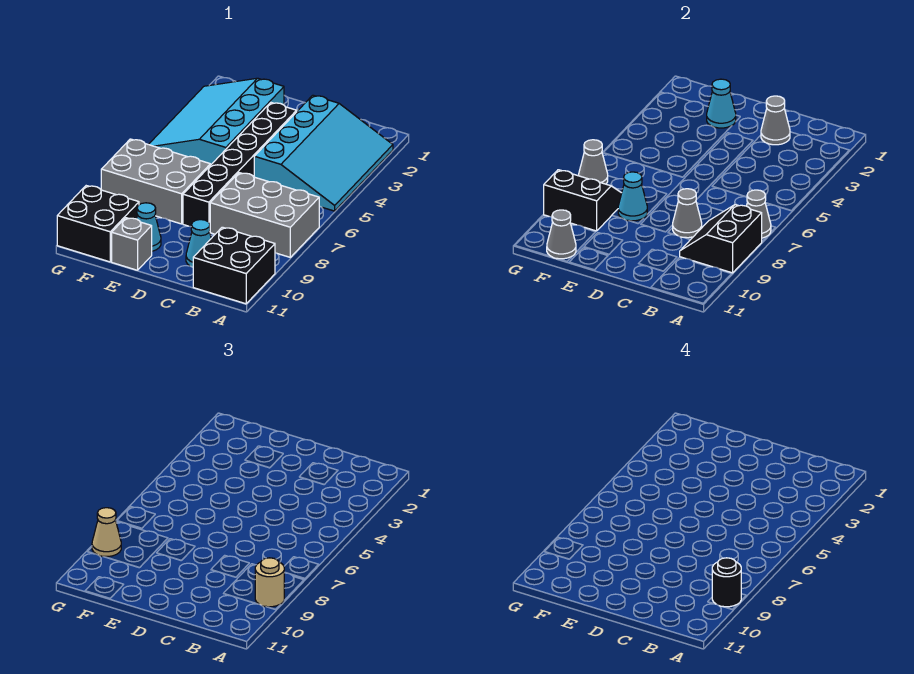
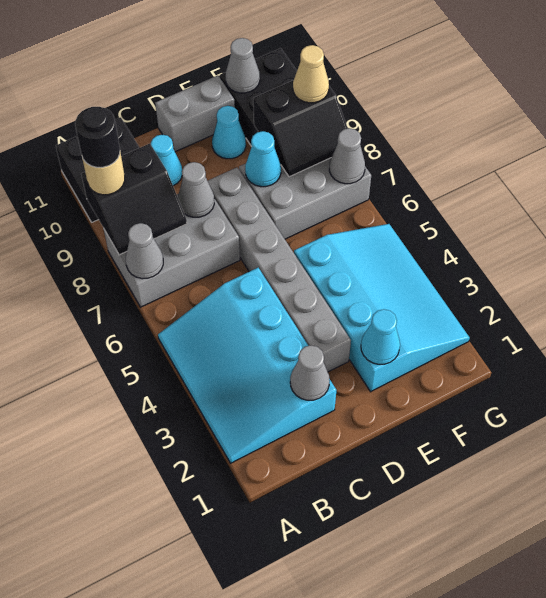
black 2x2 slope [680,205,762,273] -> black 2x2 slope turned to [82,144,187,255]
black 1x6 brick [183,103,297,227] -> grey 1x6 brick [208,168,351,372]
grey 1x1 brick [112,218,152,270] -> grey 1x2 brick [155,75,235,152]

